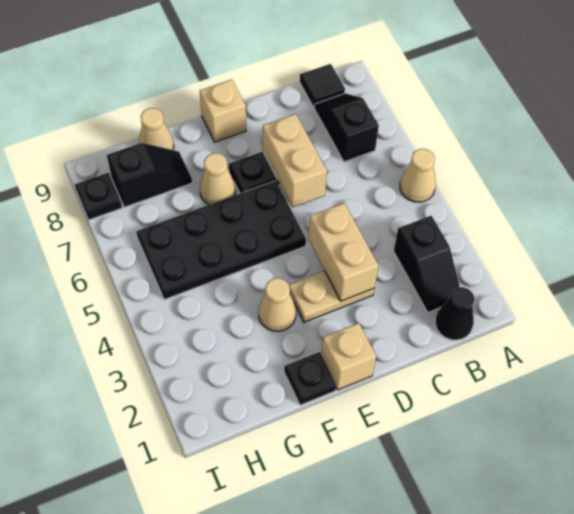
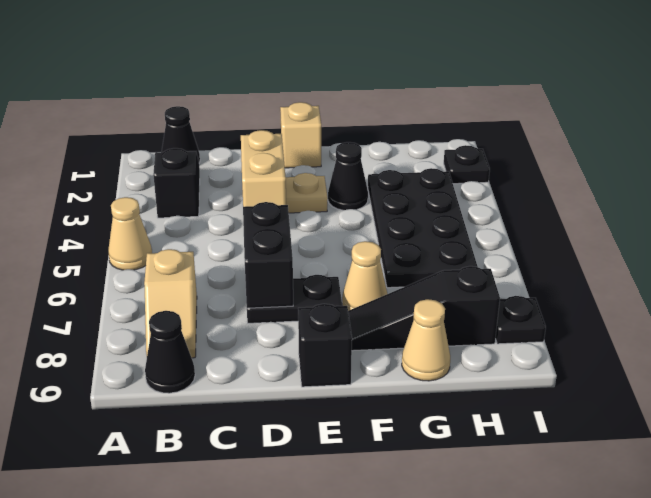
black 1x2 slope [314,93,379,162] -> tan 1x2 slope [144,249,197,358]
black 1x1 tile [300,64,345,107] -> black 1x1 cone [145,311,195,393]
tan 1x2 brick [263,114,327,208] -> black 1x2 brick [243,202,293,308]
black 2x4 plate [136,181,306,300] -> black 2x4 plate turned to [368,168,478,288]
tan 1x1 brick [200,80,246,142] -> black 1x1 brick [298,304,352,387]
black 1x1 plate [284,352,336,405] -> black 1x1 plate moved to [444,145,490,184]
tan 1x1 cone [258,278,296,331] -> black 1x1 cone [328,142,368,210]
black 1x2 slope [107,143,192,207] -> black 1x3 slope [348,266,500,351]

